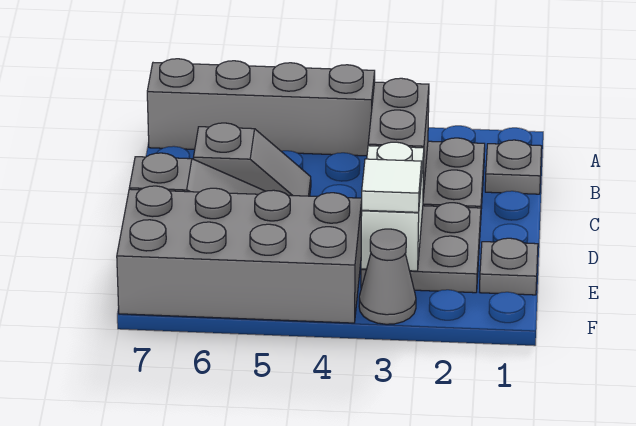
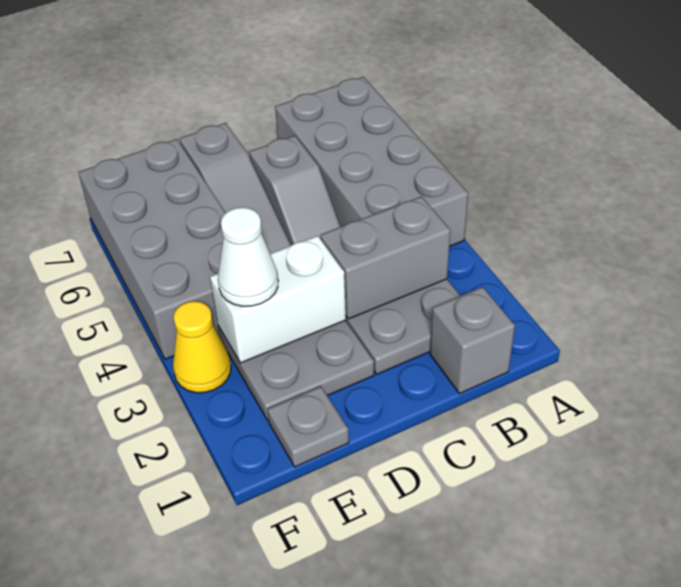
grey 1x4 brick [147,59,375,156] -> grey 2x4 brick [275,77,468,247]
grey 1x1 plate [485,140,542,194] -> grey 1x1 brick [430,287,515,394]
white 1x1 tile [362,159,422,212] -> white 1x1 cone [218,207,278,306]
grey 1x1 cone [359,229,416,324] -> yellow 1x1 cone [173,301,231,393]

